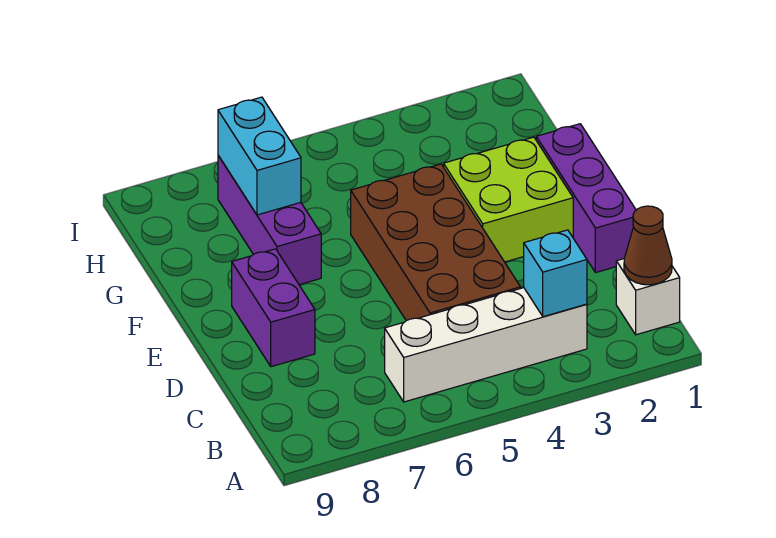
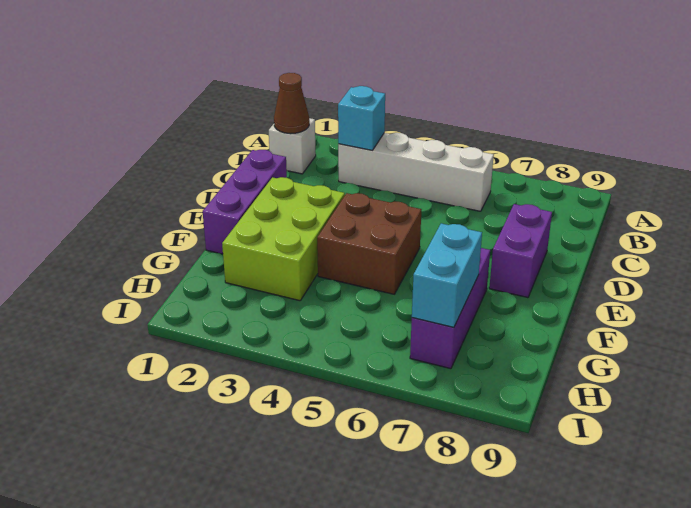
brown 2x4 brick [351,164,521,321] -> brown 2x2 brick [317,193,421,294]
lime 2x2 brick [444,137,573,262] -> lime 2x3 brick [222,177,345,301]

